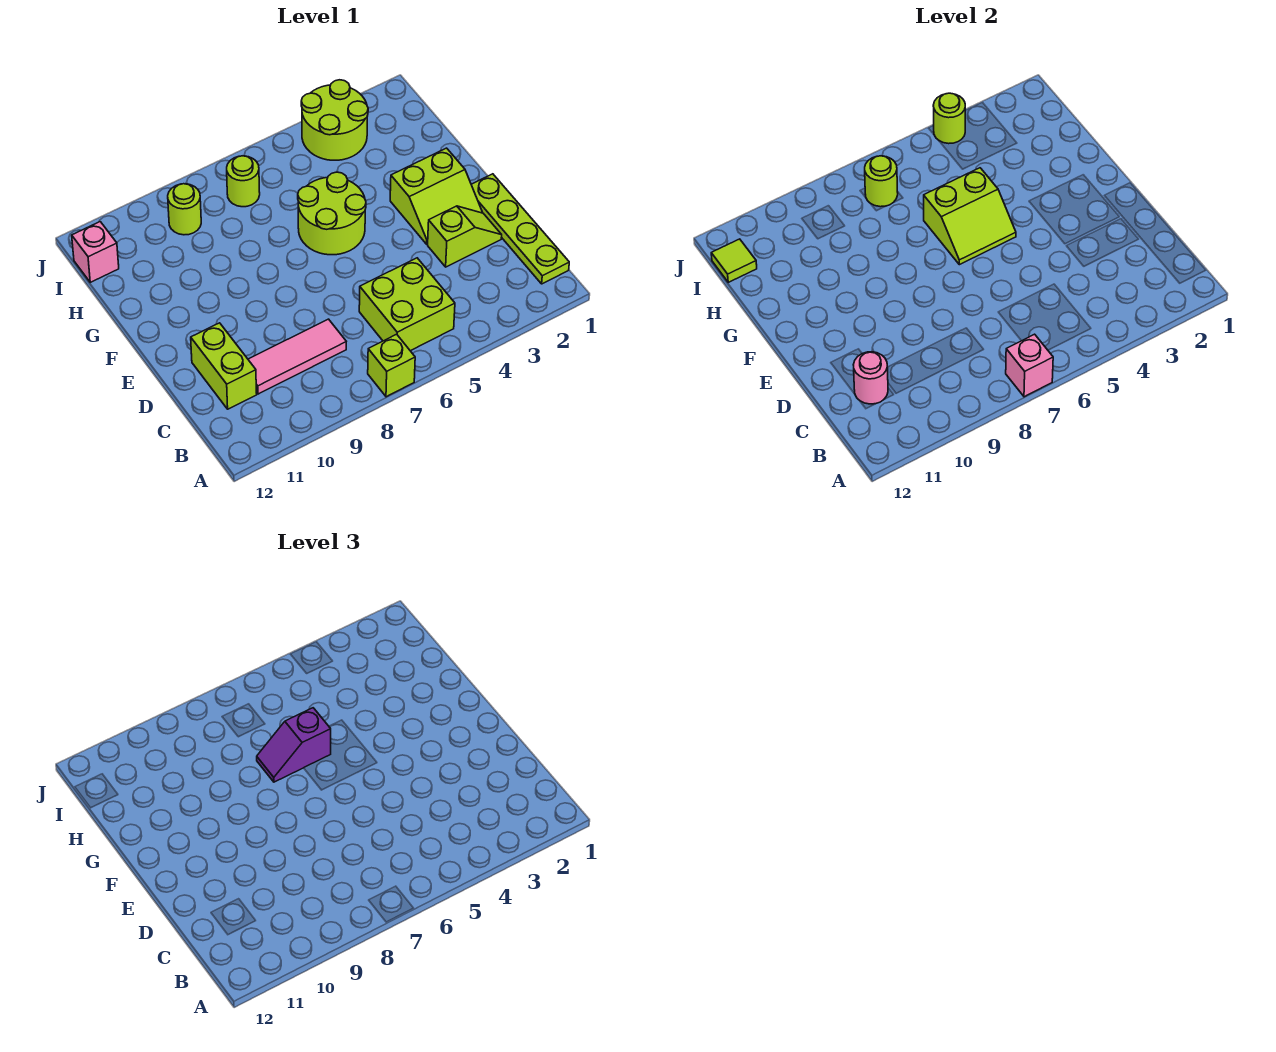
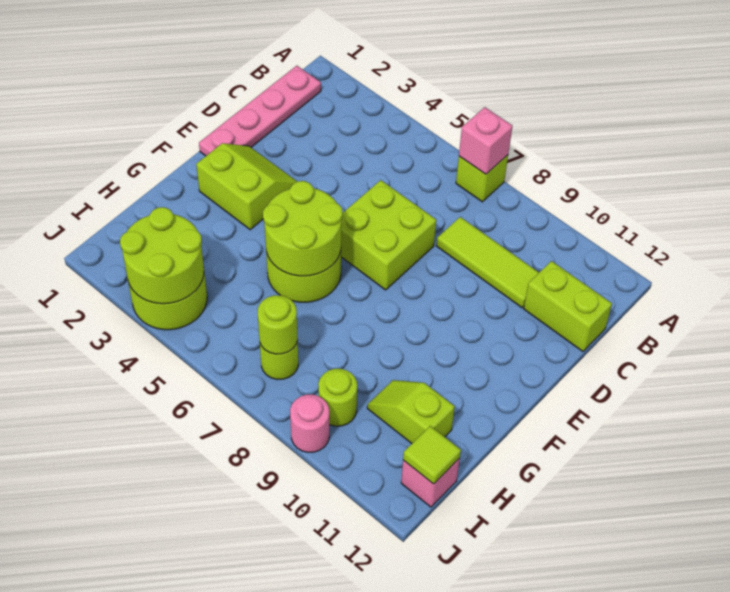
lime 1x4 plate [471,174,569,284] -> pink 1x4 plate [199,66,321,156]
lime 2x2 brick [359,258,455,351] -> lime 2x2 brick moved to [341,180,436,290]
pink 1x3 tile [248,319,346,394] -> lime 1x3 tile [436,217,539,308]
lime 1x2 brick [191,323,257,409] -> lime 1x2 brick turned to [524,261,612,351]
pink 1x1 round brick [853,352,888,404] -> pink 1x1 round brick moved to [290,394,329,452]
lime 1x2 slope [428,206,502,267] -> lime 1x2 slope moved to [367,380,455,443]
lime 2x2 slope [924,168,1016,265] -> lime 2x2 round brick [263,181,343,276]
purple 1x2 slope [257,708,331,782] -> none
lime 1x1 round brick [933,93,965,144] -> lime 2x2 round brick [120,207,204,304]

